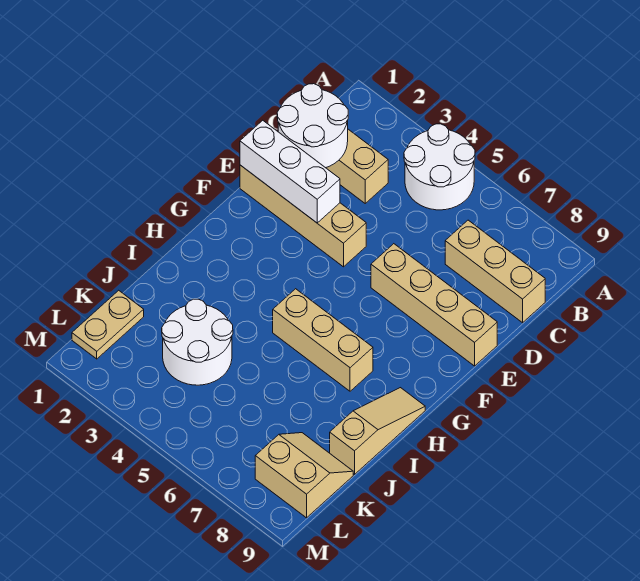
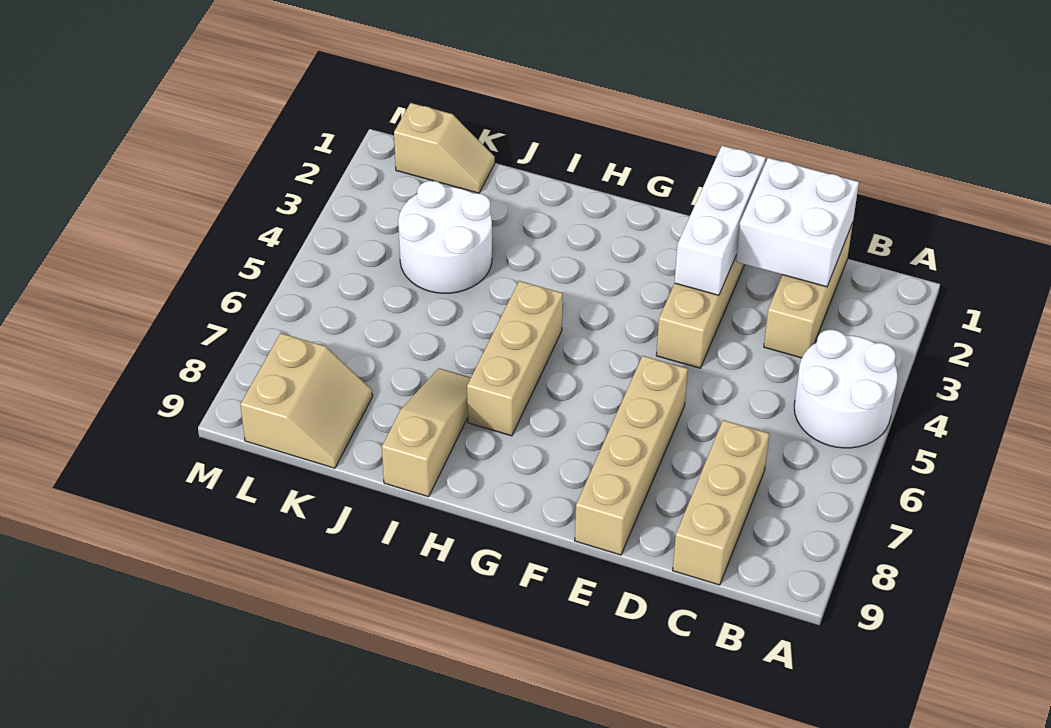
white 2x2 round brick [277,84,348,168] -> white 2x2 brick [736,158,859,287]
tan 1x3 slope [330,388,425,474] -> tan 1x3 slope turned to [382,368,471,497]
tan 1x2 plate [72,290,144,359] -> tan 1x2 slope [394,103,495,193]

